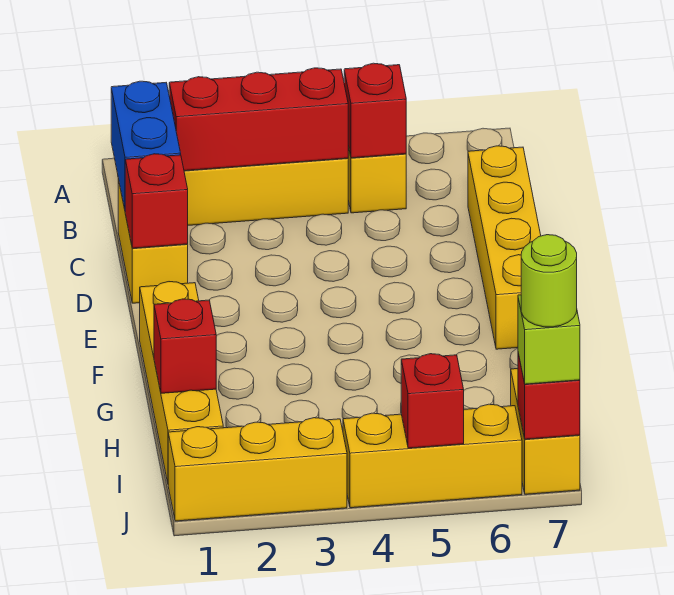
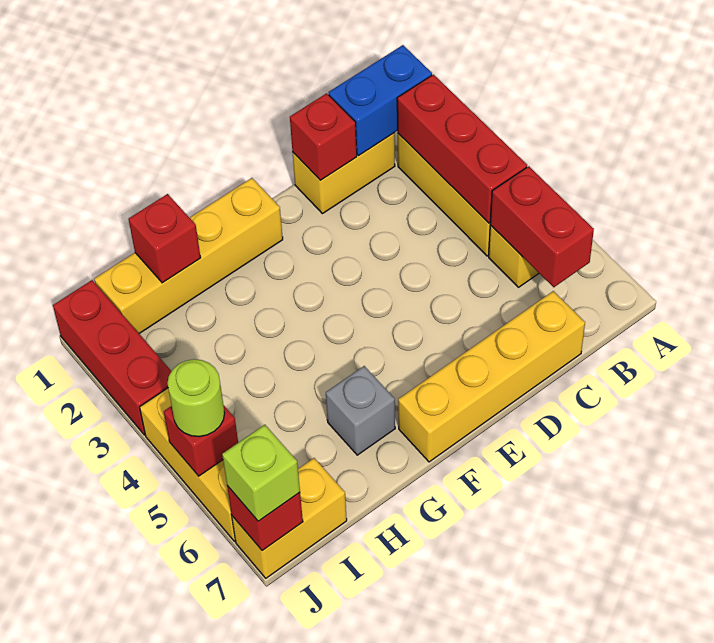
red 1x1 brick [344,63,406,158] -> red 1x2 brick [490,166,594,287]
none -> grey 1x1 brick [326,366,395,455]
yellow 1x3 brick [168,418,347,521] -> red 1x3 brick [53,280,171,435]
lime 1x1 round brick [521,235,577,327] -> lime 1x1 round brick moved to [168,359,225,437]

